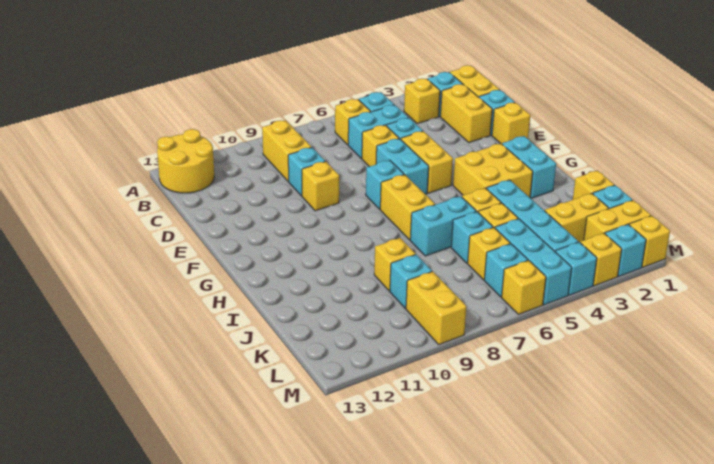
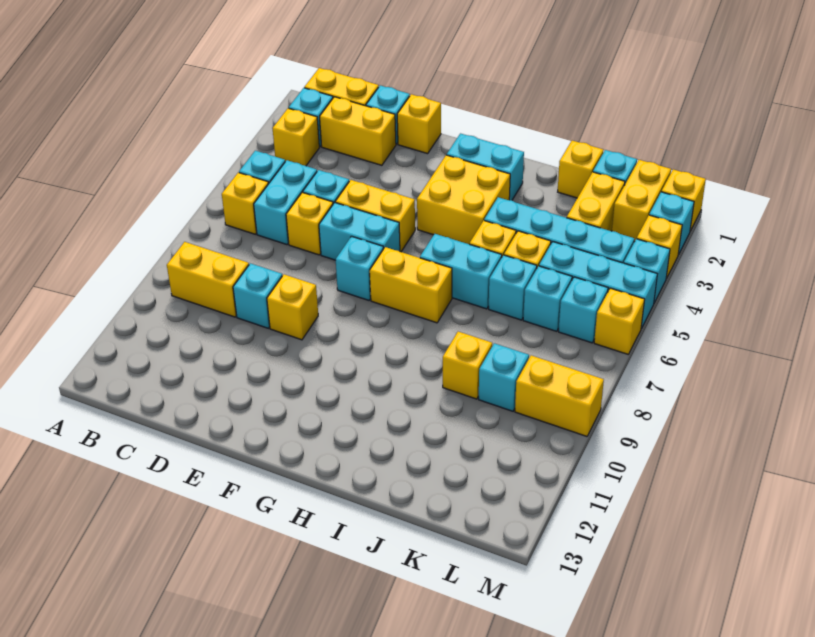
yellow 2x2 round brick [157,129,214,193] -> none
cyan 1x2 brick [410,196,476,256] -> cyan 1x2 brick turned to [420,234,502,309]
yellow 1x1 brick [468,227,510,280] -> cyan 1x1 brick [523,266,572,331]

